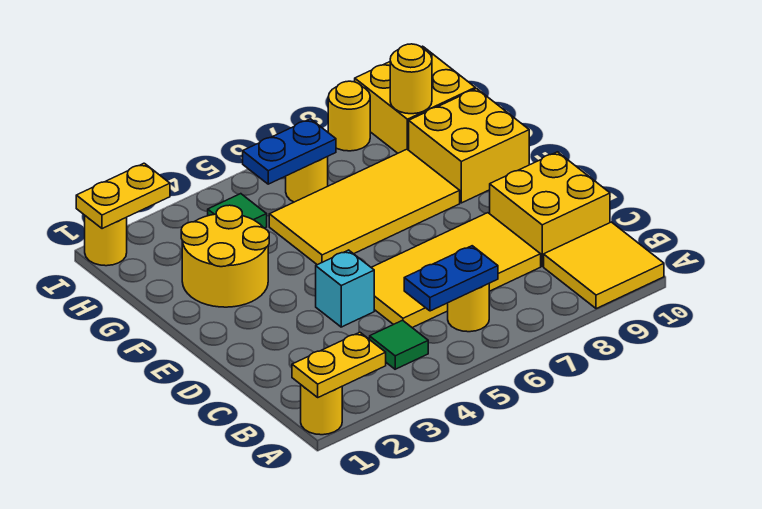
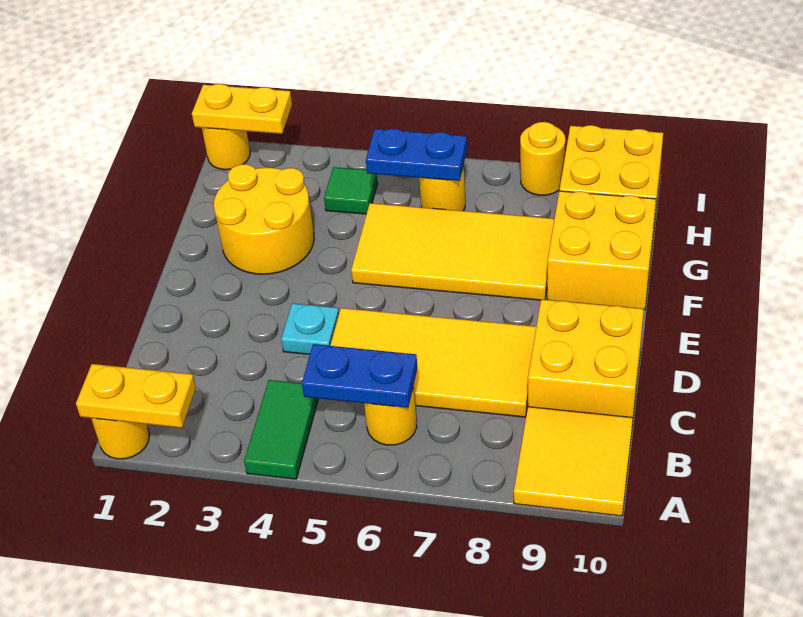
green 1x1 tile [370,320,428,369] -> green 1x2 tile [244,380,319,479]
cyan 1x1 brick [316,250,374,327] -> cyan 1x1 plate [281,303,339,354]
yellow 1x1 round brick [390,44,432,114] -> none

